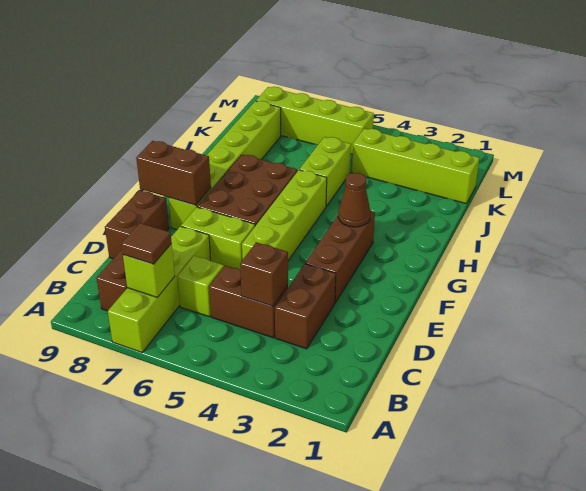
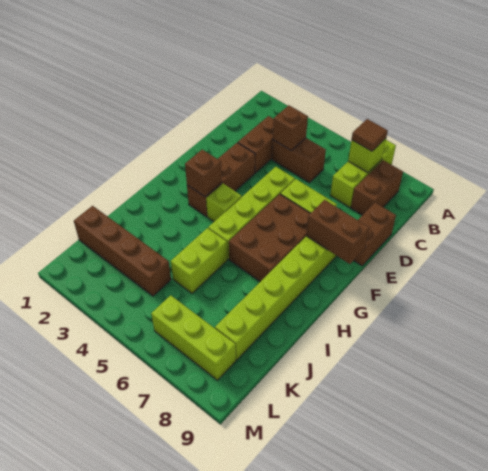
lime 1x4 brick [108,226,211,352] -> lime 1x3 brick [330,140,396,207]
lime 1x1 brick [177,256,224,317] -> lime 1x1 brick moved to [206,184,242,222]
brown 1x1 cone [338,173,371,227] -> brown 1x1 brick [185,150,222,197]
lime 1x4 brick [352,129,479,204] -> brown 1x4 brick [74,206,171,296]
lime 1x4 brick [256,87,374,154] -> lime 1x3 brick [151,295,236,380]

